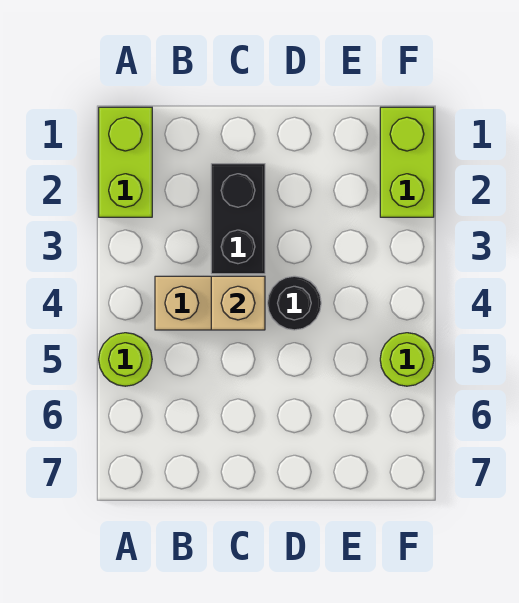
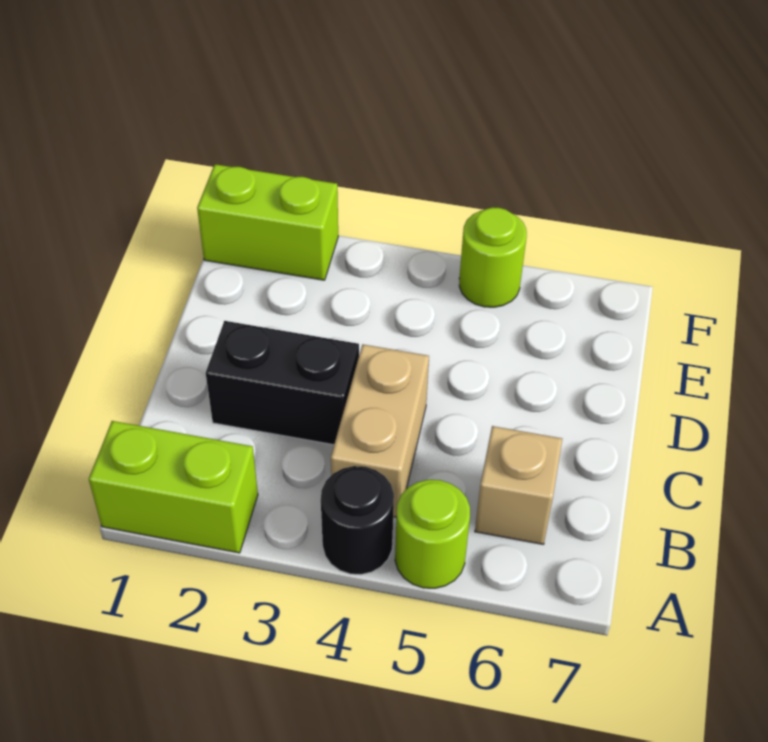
tan 1x1 brick [211,276,265,330] -> tan 1x1 brick moved to [475,426,562,544]
black 1x1 round brick [268,276,321,330] -> black 1x1 round brick moved to [321,466,394,575]

